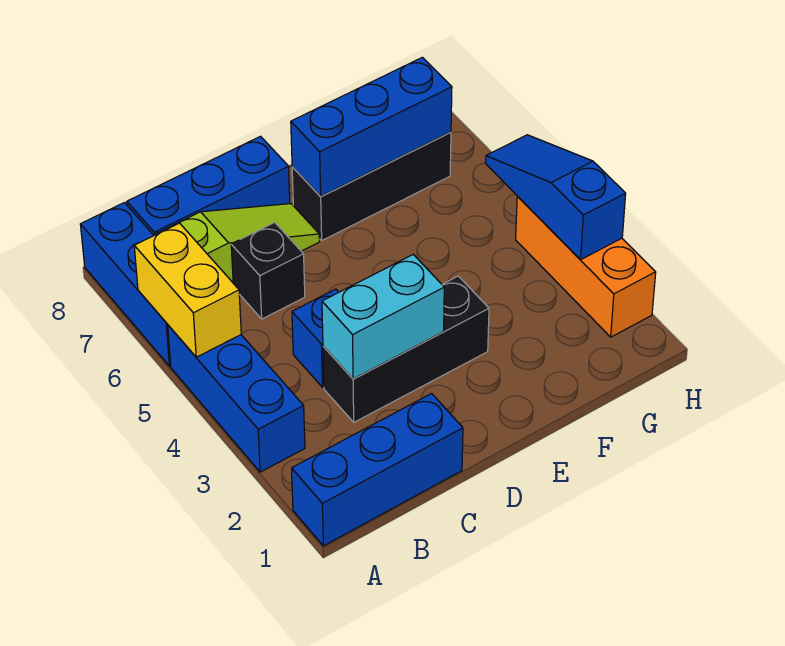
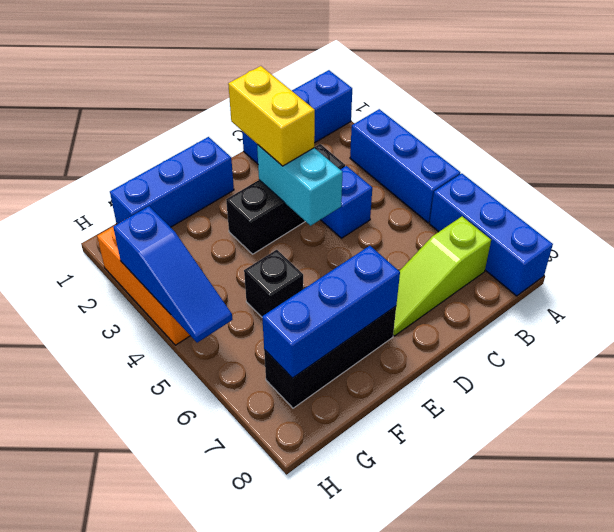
yellow 1x2 brick [134,223,241,357] -> yellow 1x2 brick moved to [228,66,315,166]
blue 1x3 brick [127,136,290,235] -> blue 1x3 brick moved to [110,137,234,227]
cyan 1x2 brick [322,254,444,379] -> cyan 1x2 brick turned to [257,145,342,226]
black 1x1 brick [231,222,305,319] -> black 1x1 brick moved to [244,250,303,317]

